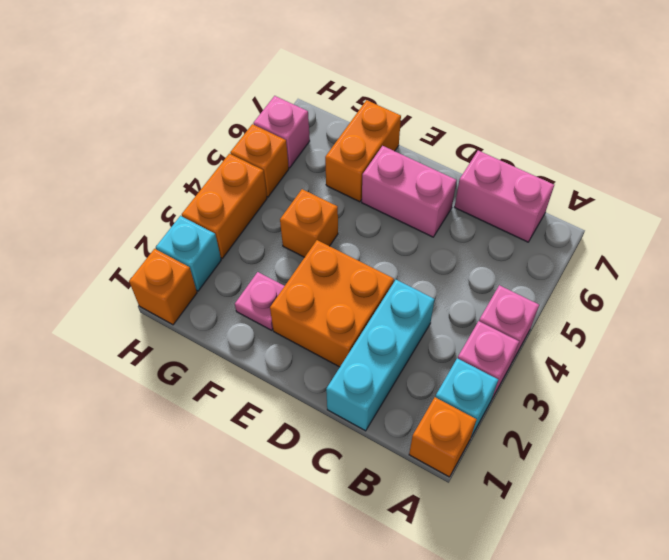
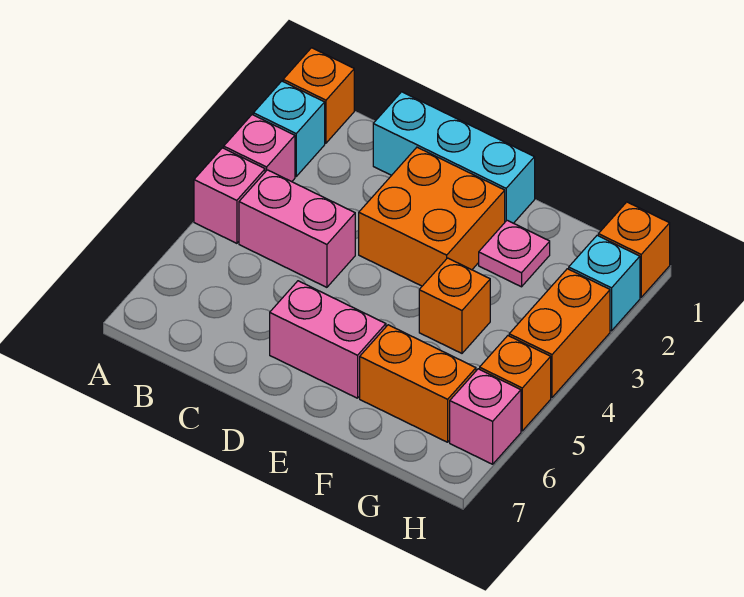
pink 1x2 brick [455,151,554,242] -> pink 1x2 brick moved to [239,170,355,287]
cyan 1x3 brick [326,280,434,431] -> cyan 1x3 brick turned to [373,92,535,223]
orange 1x2 brick [325,100,401,202] -> orange 1x2 brick turned to [360,325,476,442]

